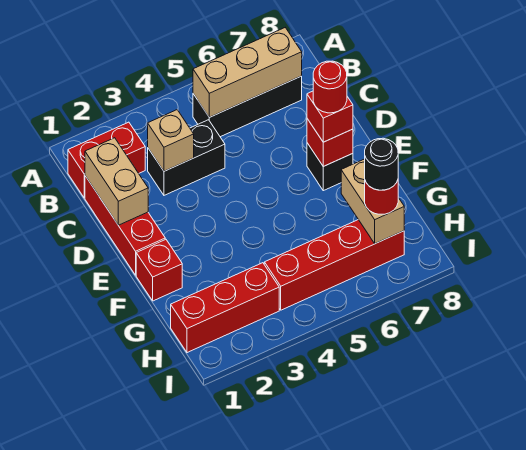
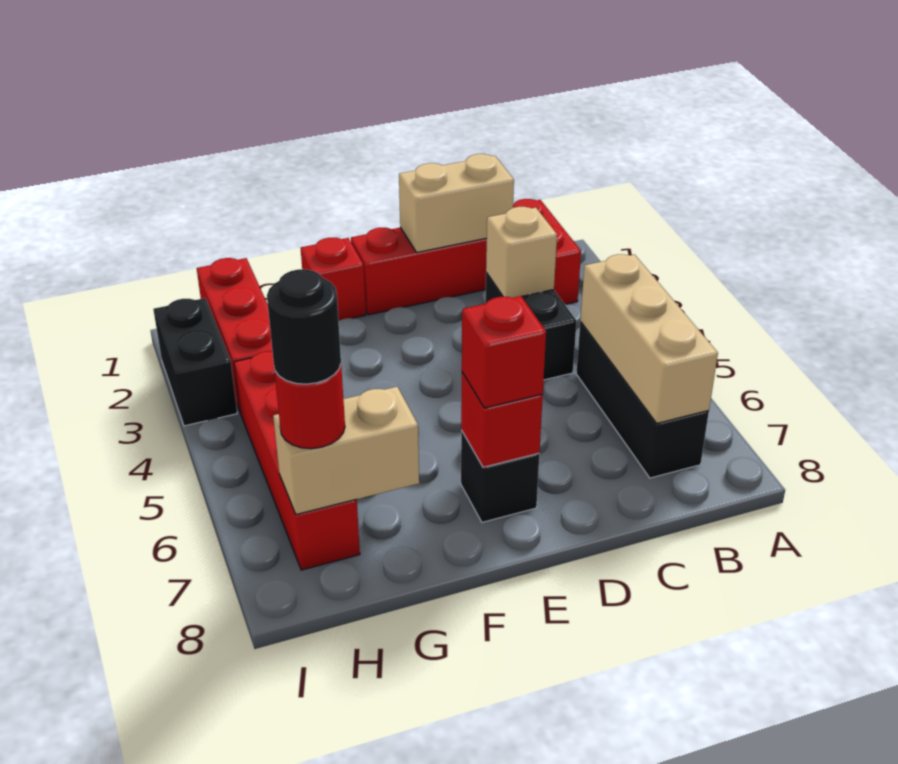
red 1x1 round brick [313,61,347,113] -> none
none -> black 1x2 brick [153,298,237,426]

